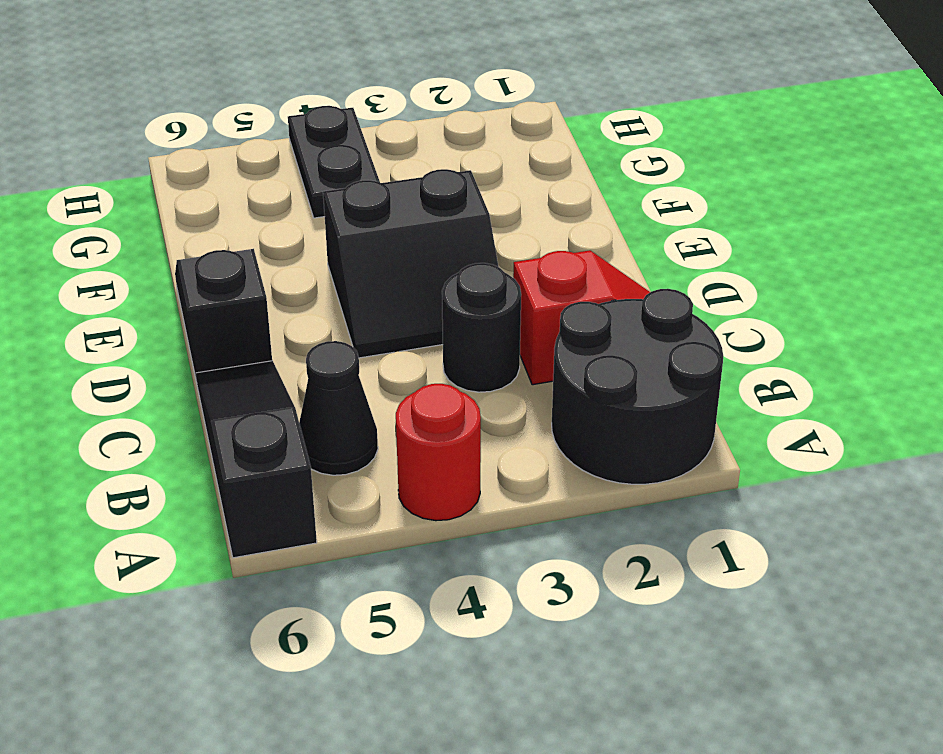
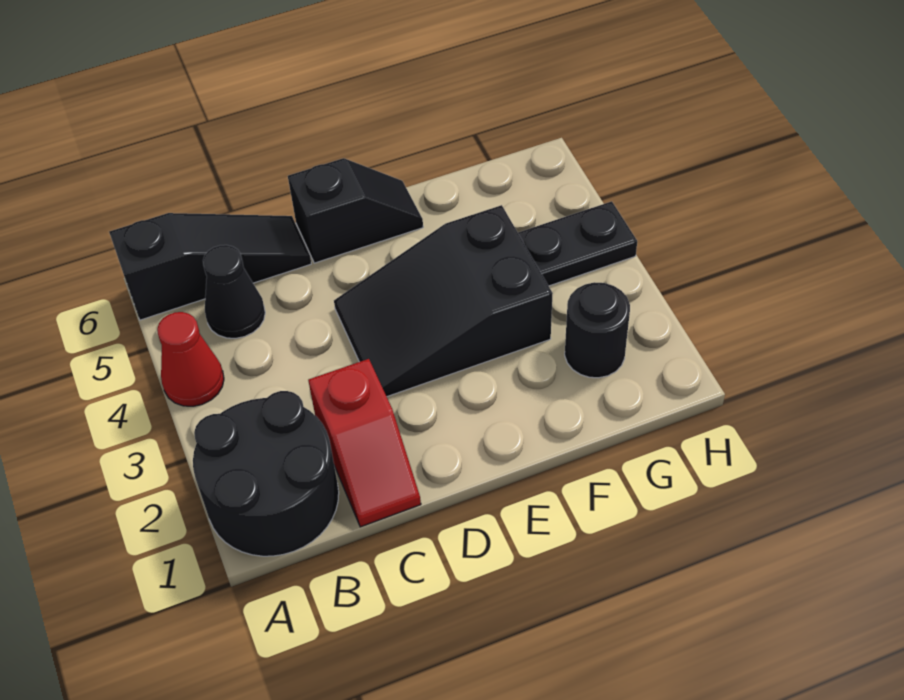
red 1x1 round brick [396,384,481,521] -> red 1x1 cone [157,312,224,406]
black 1x1 round brick [442,263,521,392] -> black 1x1 round brick moved to [565,282,630,378]
black 2x2 slope [323,169,498,358] -> black 2x3 slope [334,205,553,396]

